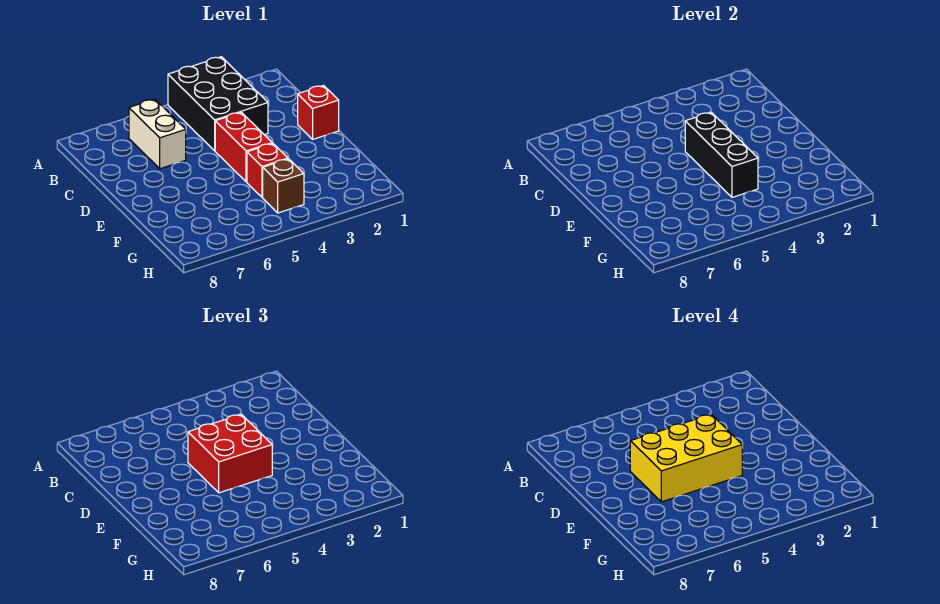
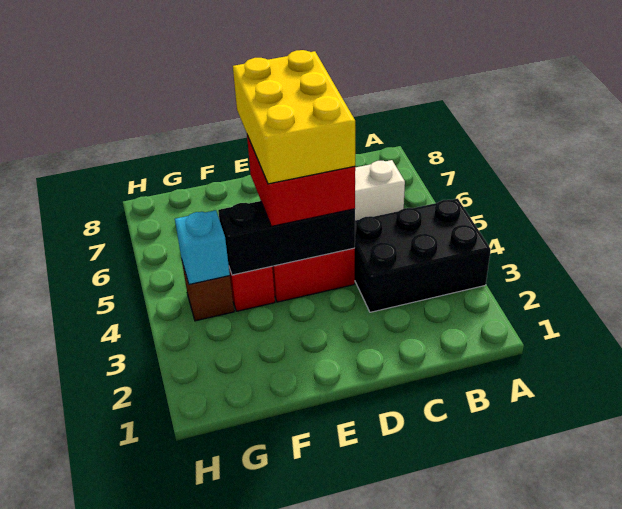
red 1x1 brick [298,85,339,139] -> none
none -> cyan 1x1 brick [175,210,230,284]

